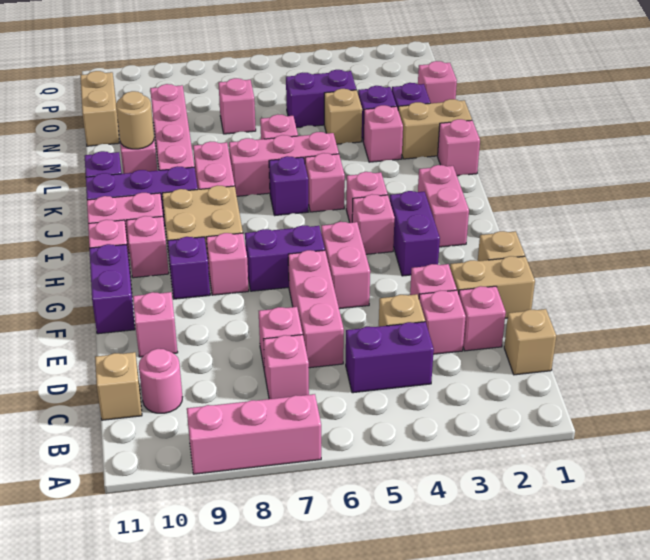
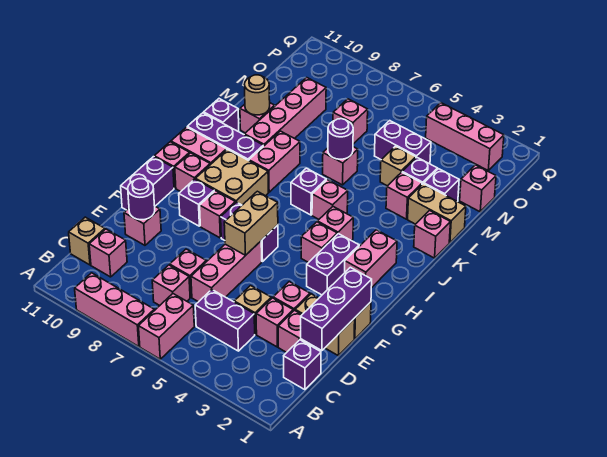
tan 1x1 brick [504,309,556,375] -> purple 1x1 brick [284,340,321,390]
pink 1x1 round brick [139,349,182,413] -> pink 1x1 brick [89,229,127,277]
none -> purple 1x3 brick [301,267,372,351]
none -> purple 1x1 round brick [128,179,155,220]
pink 1x2 brick [321,222,370,309] -> pink 1x2 brick moved to [138,294,194,359]
pink 1x3 brick [229,132,339,196] -> pink 1x3 brick moved to [426,103,504,170]
none -> purple 1x1 round brick [328,119,353,159]
tan 1x2 brick [80,71,119,146] -> tan 1x2 brick moved to [224,191,278,255]

